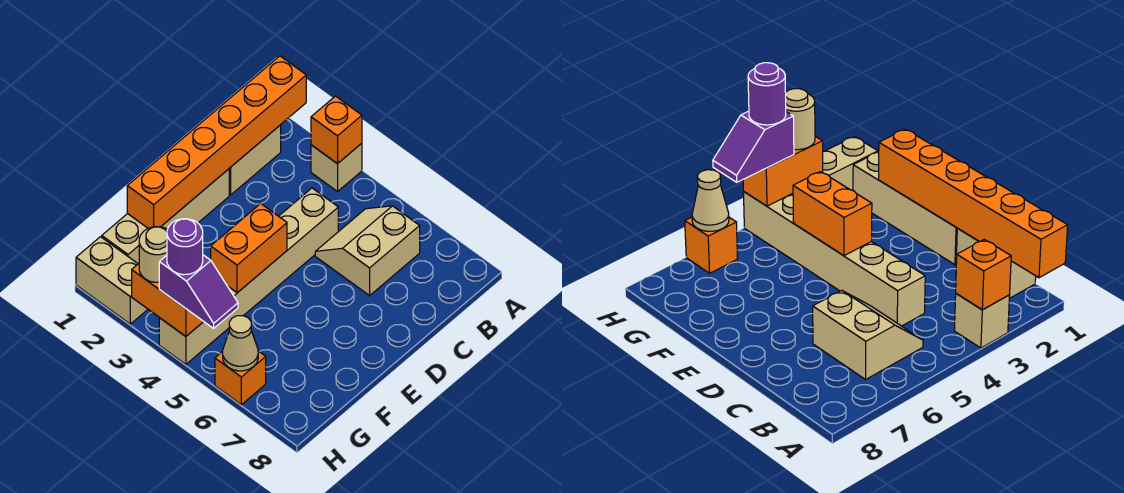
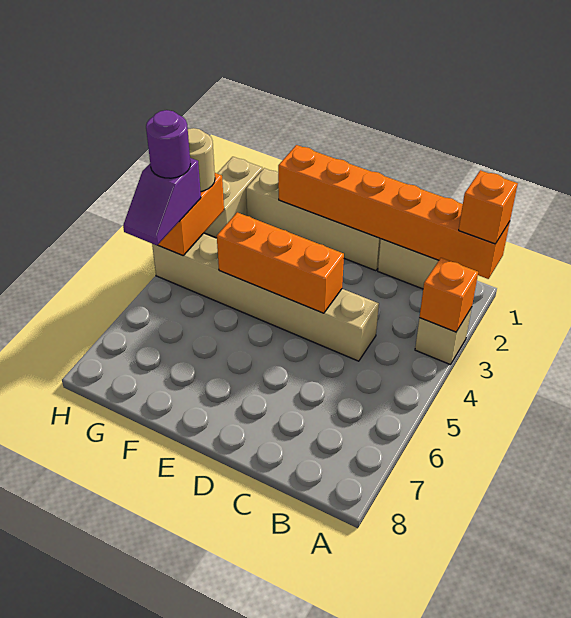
tan 2x2 slope [315,206,420,296] -> none
orange 1x2 brick [211,204,287,293] -> orange 1x3 brick [217,212,344,313]
orange 1x1 brick [215,351,266,405] -> orange 1x1 brick moved to [459,170,518,244]
tan 1x1 cone [223,316,258,371] -> none

